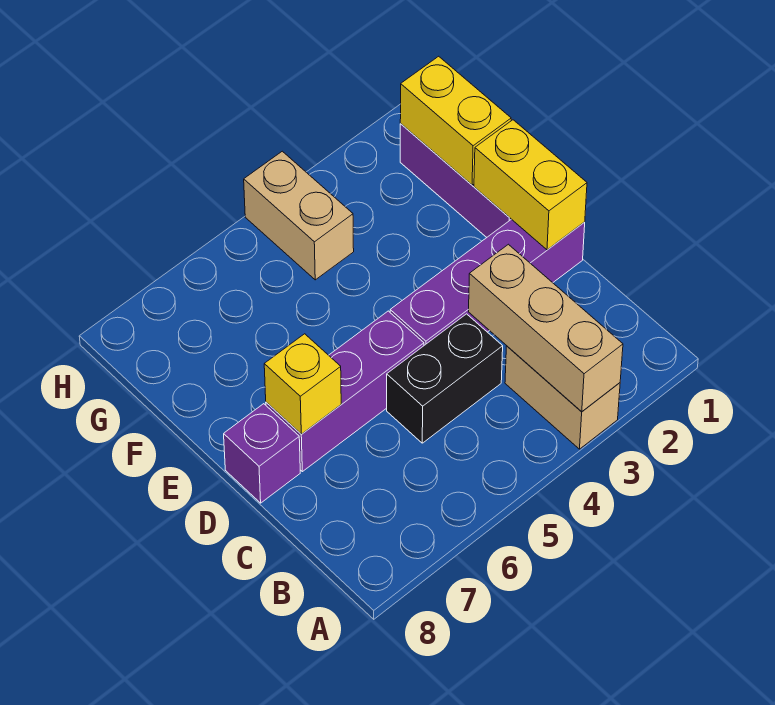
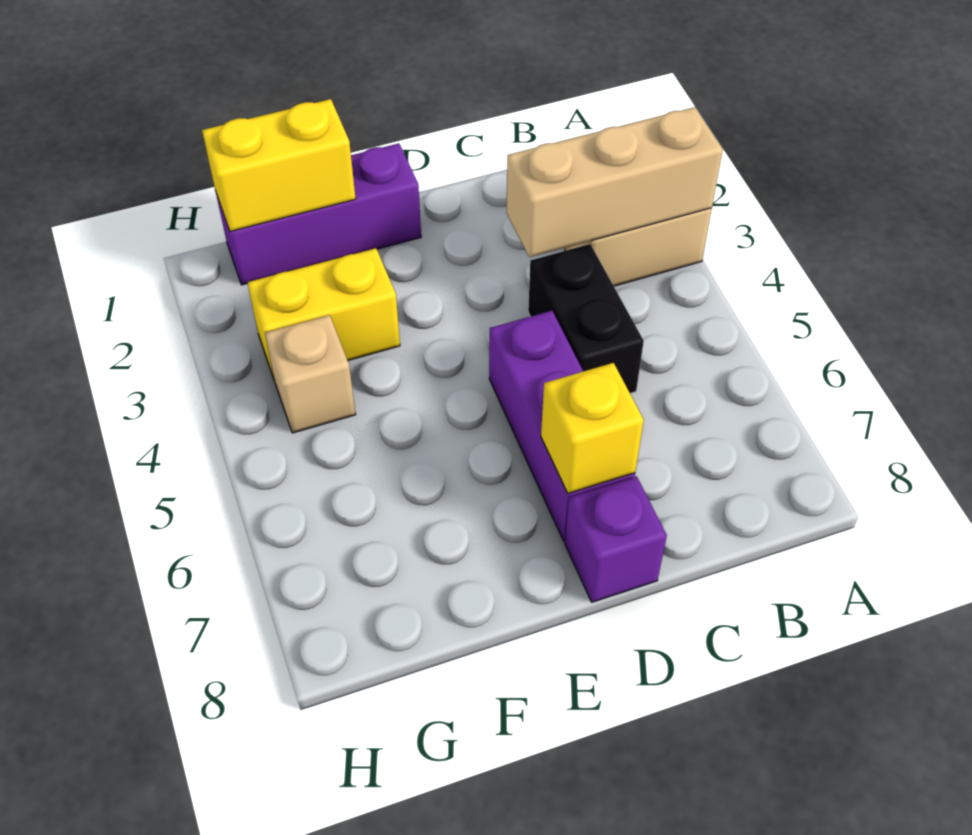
purple 1x4 brick [390,219,585,345] -> none
yellow 1x2 brick [474,120,587,250] -> yellow 1x2 brick moved to [247,248,400,381]
tan 1x2 brick [244,151,354,280] -> tan 1x1 brick [265,315,356,433]

